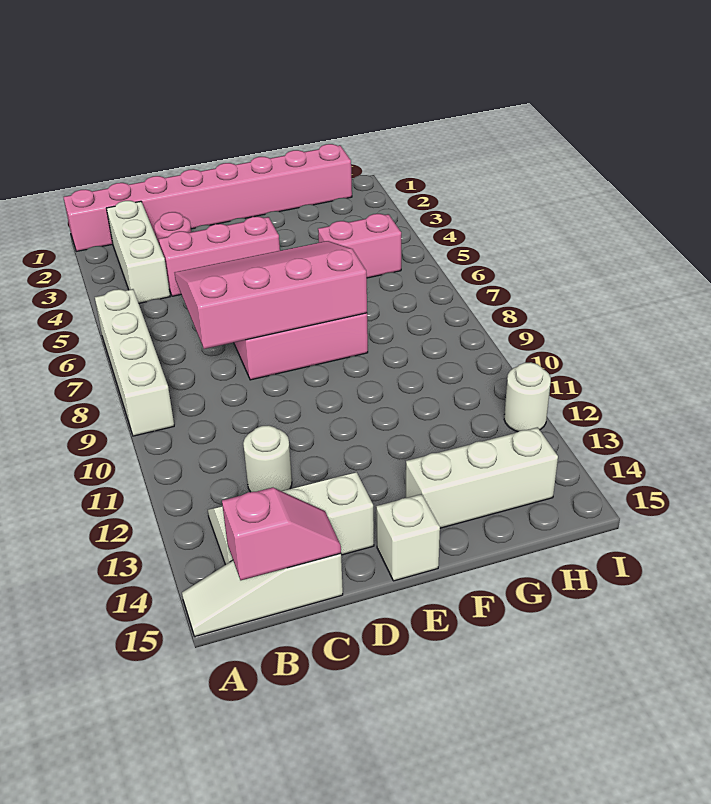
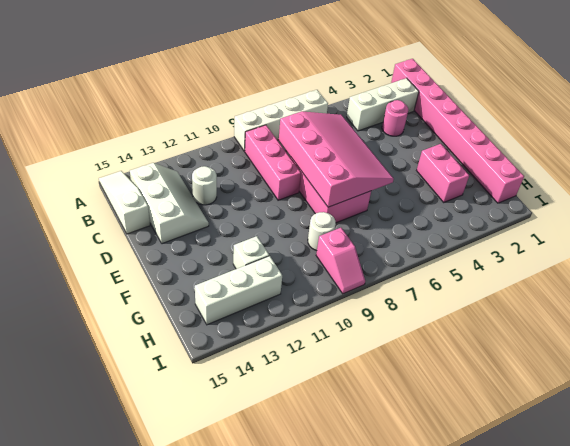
pink 1x2 slope [222,487,341,580] -> pink 1x2 slope moved to [316,228,365,294]
pink 1x3 brick [159,216,280,296] -> pink 1x3 brick moved to [245,125,301,200]
white 1x1 brick [376,494,440,581] -> white 1x1 brick moved to [233,236,269,269]
white 1x3 brick [406,427,558,528] -> white 1x3 brick turned to [195,256,282,325]
pink 1x2 brick [318,214,401,278] -> pink 1x2 brick moved to [417,144,469,202]
white 1x1 round brick [504,362,551,432] -> white 1x1 round brick moved to [308,212,336,251]

